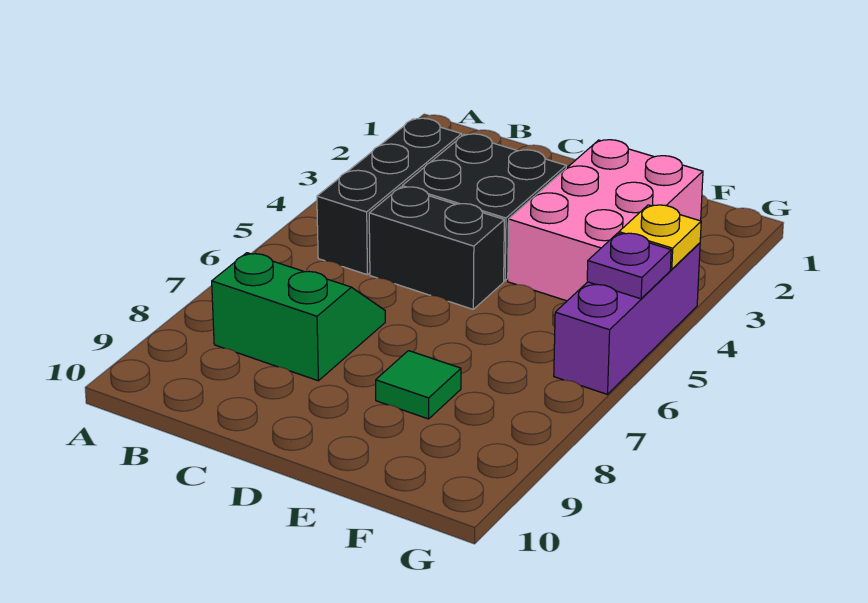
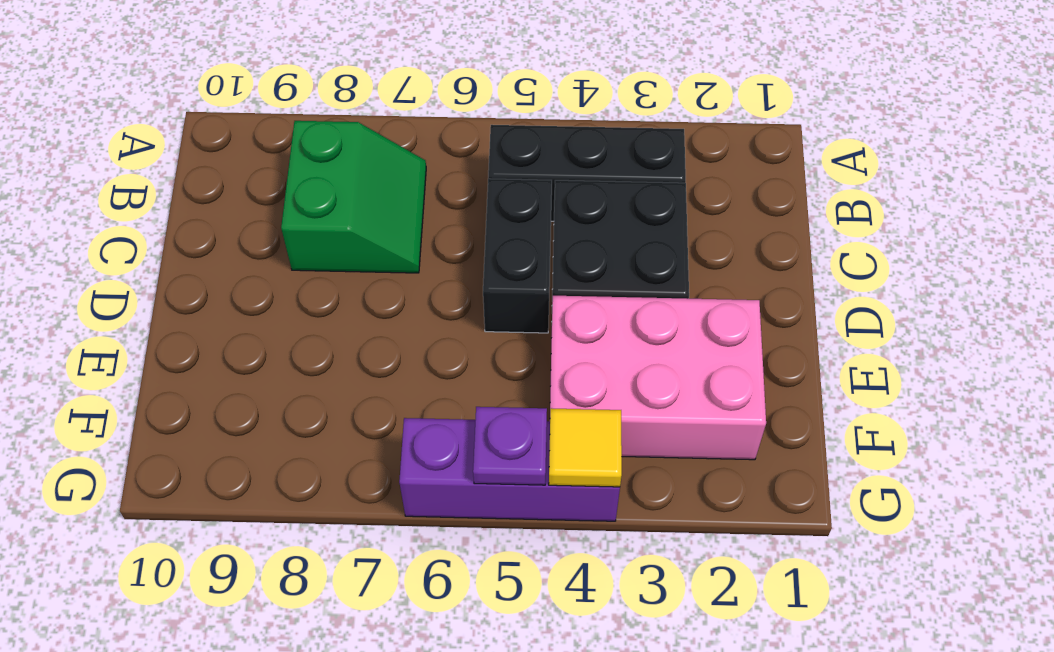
green 1x1 tile [376,351,461,419] -> none
yellow 1x1 plate [619,205,701,269] -> yellow 1x1 tile [549,408,622,487]

